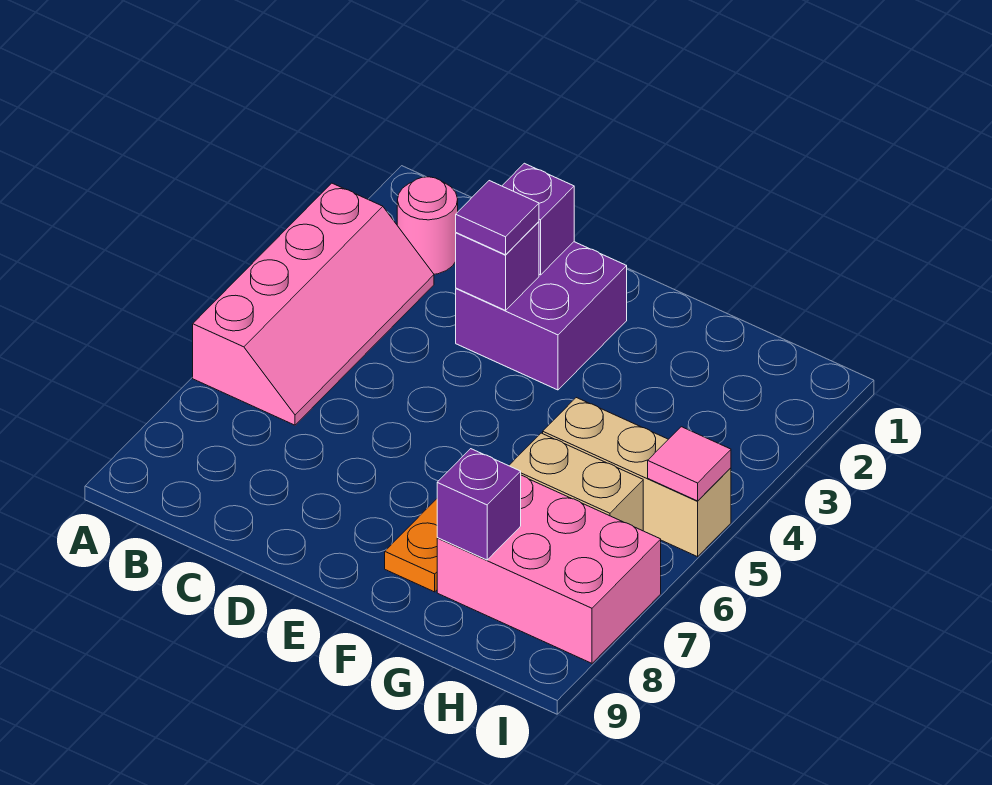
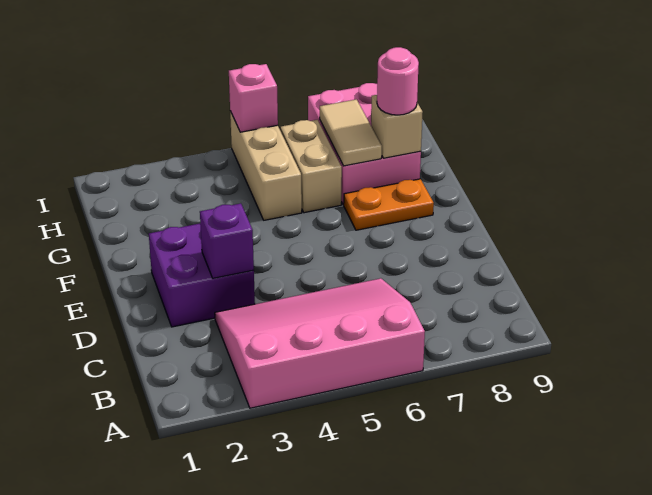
pink 2x4 slope [193,183,434,425] -> pink 3x4 slope [215,278,425,408]
pink 1x1 round brick [397,177,458,274] -> pink 1x1 round brick moved to [377,47,419,115]
purple 1x1 brick [502,163,574,275] -> none
purple 1x1 tile [456,181,539,255] -> none
none -> tan 1x2 tile [320,99,382,166]
purple 1x1 brick [437,449,521,560] -> tan 1x1 brick [371,95,423,158]
pink 1x1 tile [648,427,731,501] -> pink 1x1 brick [229,64,278,132]

